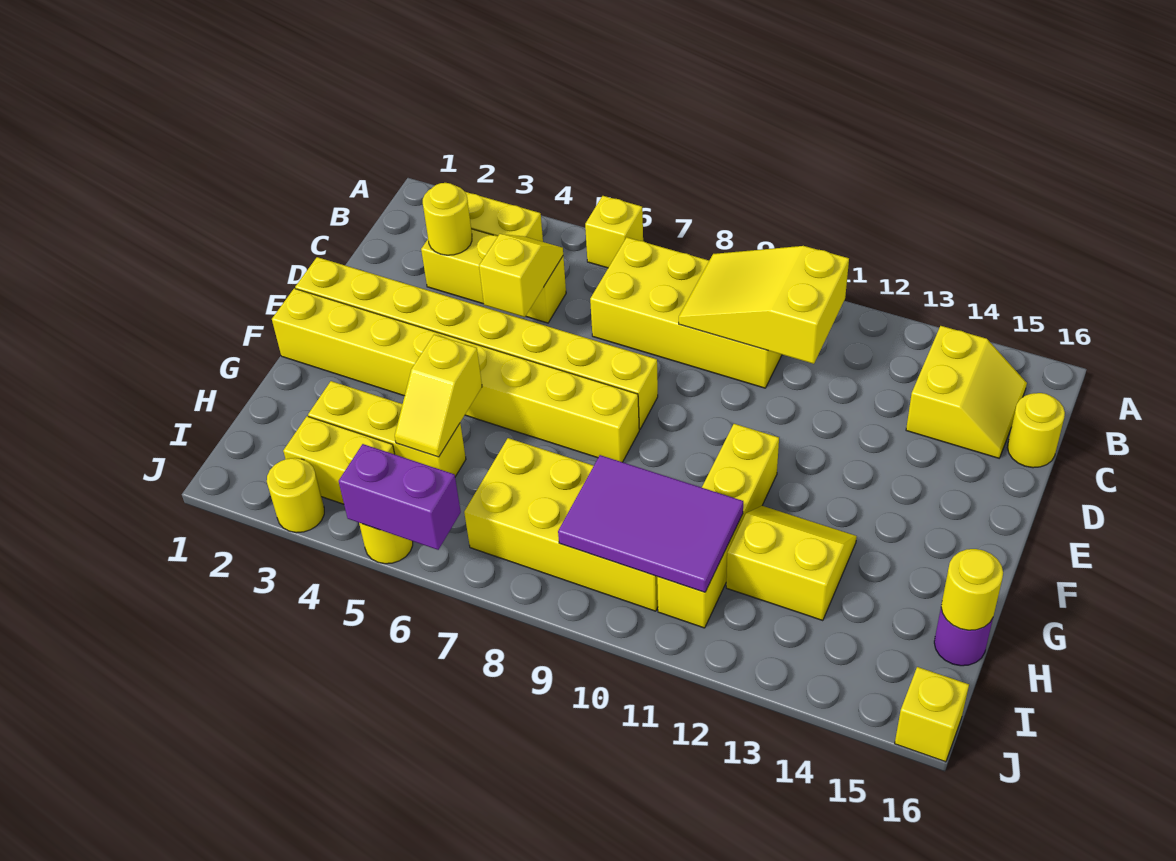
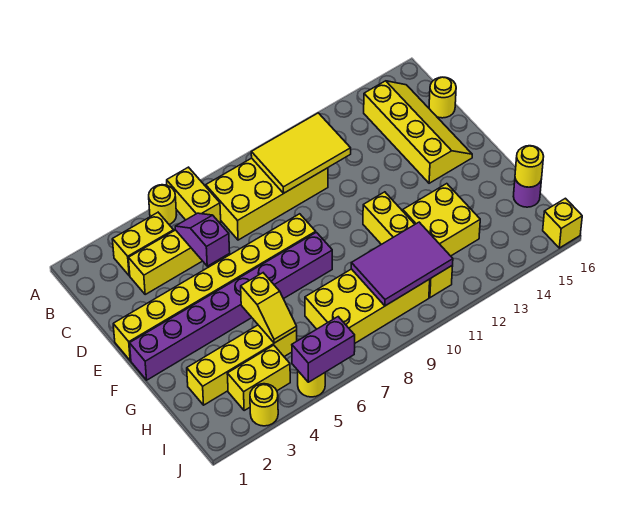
yellow 1x1 brick [585,196,643,268] -> yellow 1x2 brick [167,167,221,223]
yellow 2x3 slope [679,246,849,364] -> yellow 2x3 tile [251,113,351,193]
yellow 2x2 slope [906,326,1027,458] -> yellow 2x4 slope [364,81,472,183]
yellow 1x1 round brick [423,183,472,255] -> yellow 1x1 round brick moved to [149,185,176,224]
yellow 1x2 slope [479,234,563,317] -> purple 1x2 slope [175,213,230,266]
yellow 1x8 brick [272,288,639,462] -> purple 1x8 brick [130,232,332,380]
yellow 2x2 slope [726,506,857,621] -> yellow 2x2 brick [403,184,480,256]
yellow 1x3 brick [308,381,466,477] -> yellow 1x4 brick [187,325,297,405]

